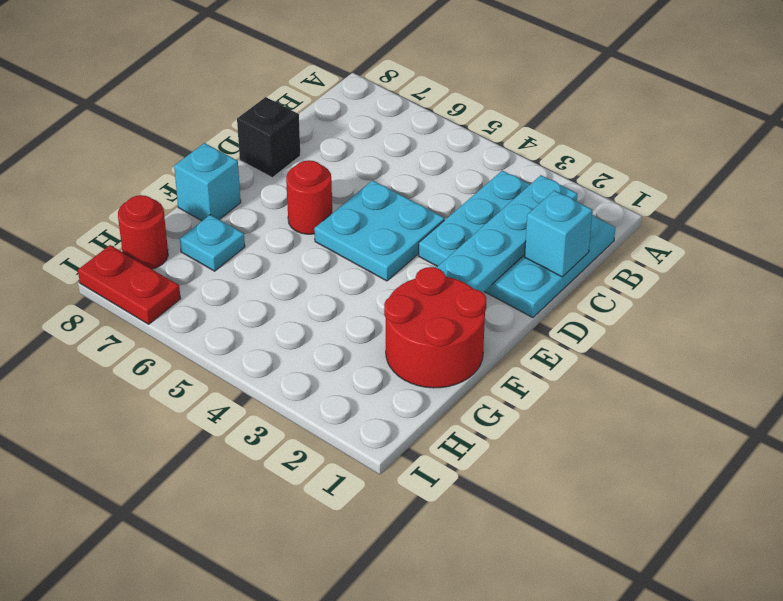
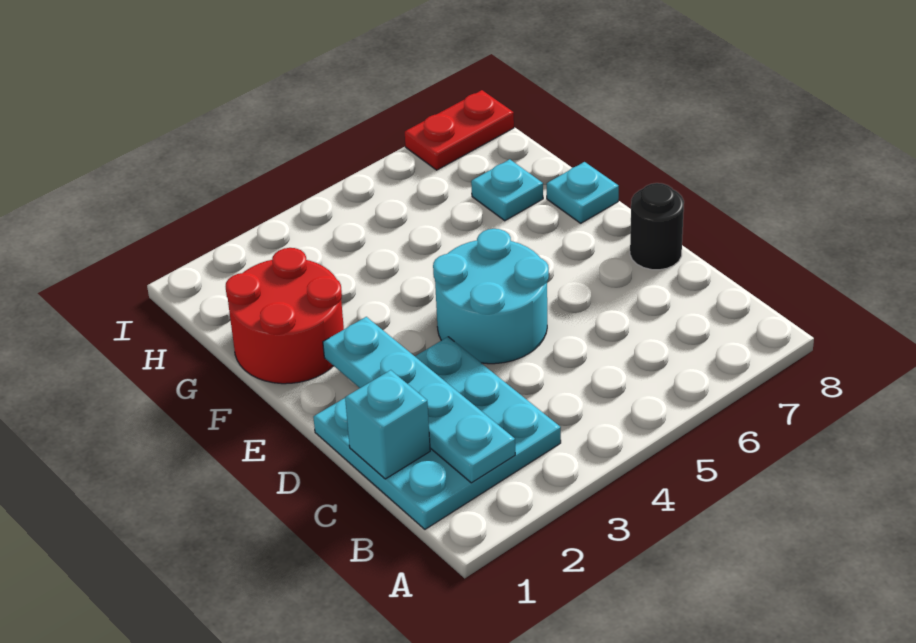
cyan 2x2 plate [314,180,444,281] -> cyan 2x2 round brick [433,229,549,364]
black 1x1 brick [237,97,300,178] -> black 1x1 round brick [630,183,684,270]
red 1x1 round brick [286,160,332,234] -> none
cyan 1x1 brick [174,143,241,221] -> cyan 1x1 plate [547,162,619,223]
red 1x1 round brick [118,195,168,269] -> none

